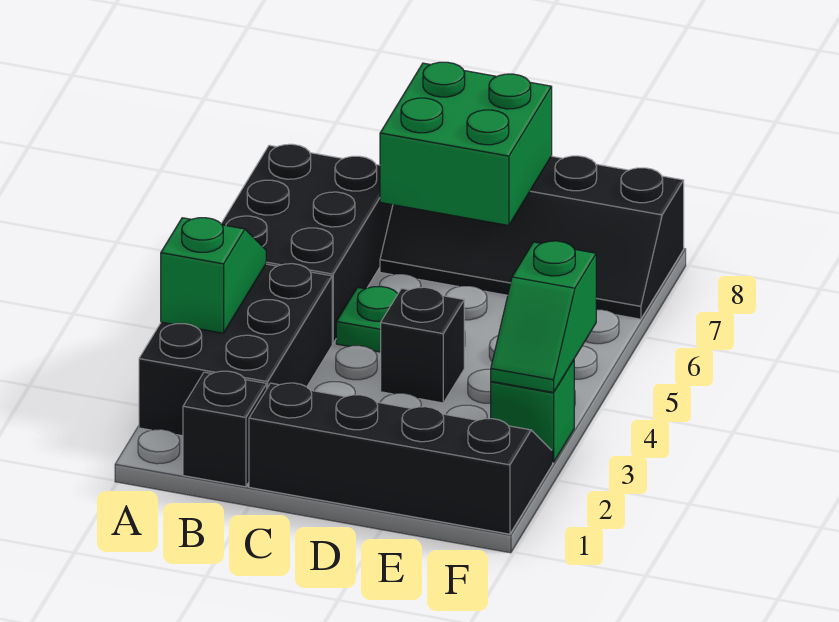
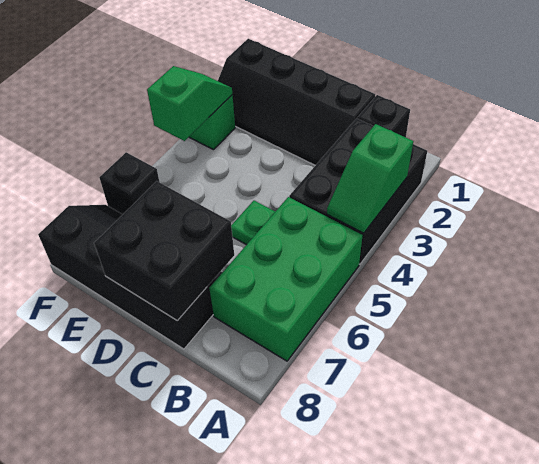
black 2x3 brick [221,144,393,343] -> green 2x3 brick [209,197,363,361]
green 2x2 brick [380,62,552,225] -> black 2x2 brick [94,181,234,321]
black 1x1 brick [381,287,464,403] -> black 1x1 brick moved to [99,152,159,214]

